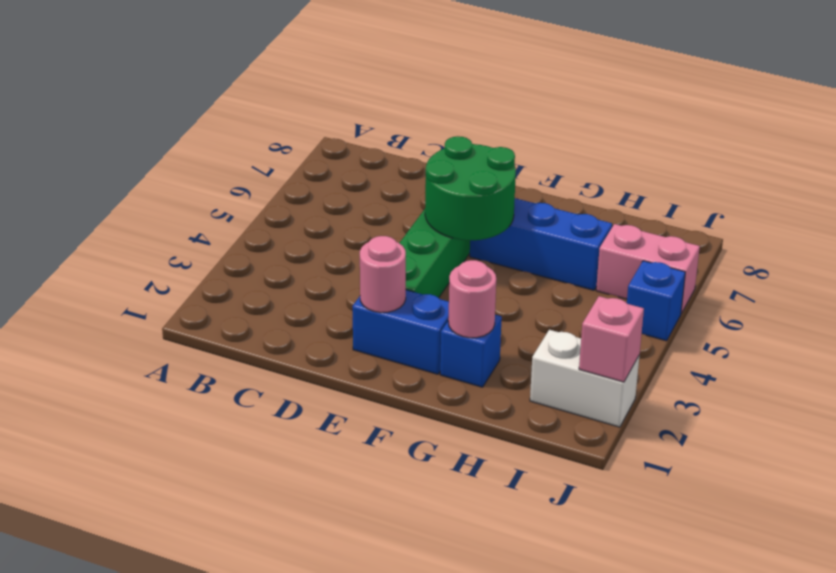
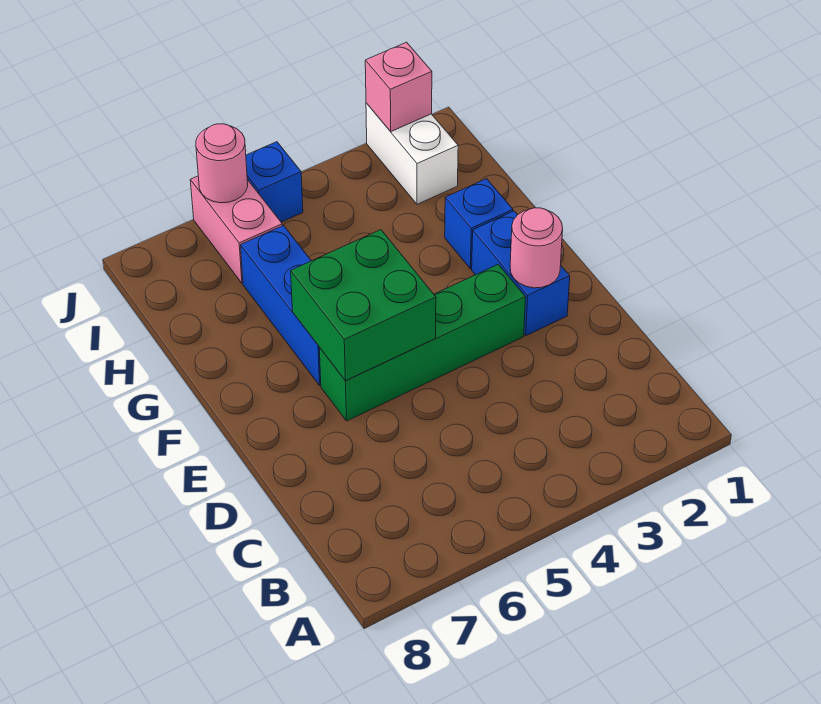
green 2x2 round brick [425,136,516,240] -> green 2x2 brick [291,230,436,381]
pink 1x1 round brick [448,260,496,338] -> pink 1x1 round brick moved to [196,124,248,203]

